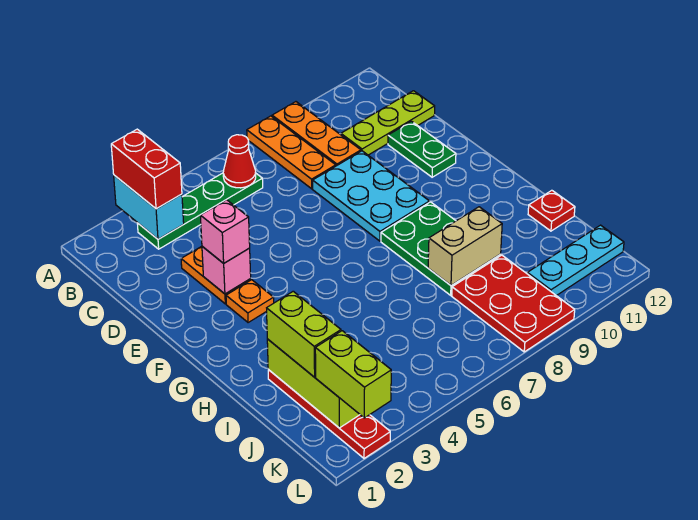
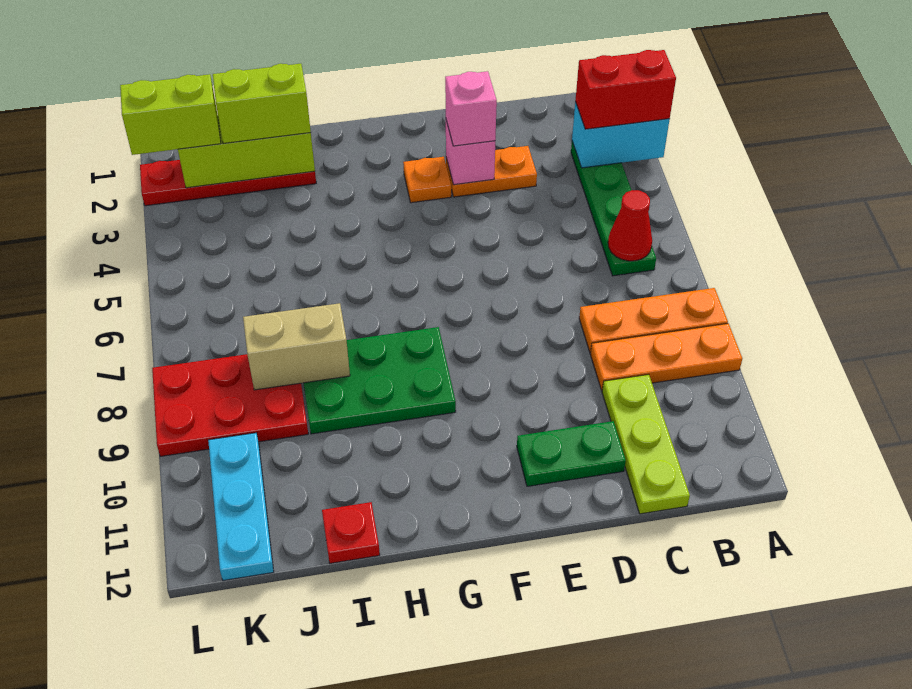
cyan 2x3 plate [313,151,429,241] -> none
tan 1x2 brick [428,207,502,285] -> tan 1x2 brick turned to [243,303,350,390]

